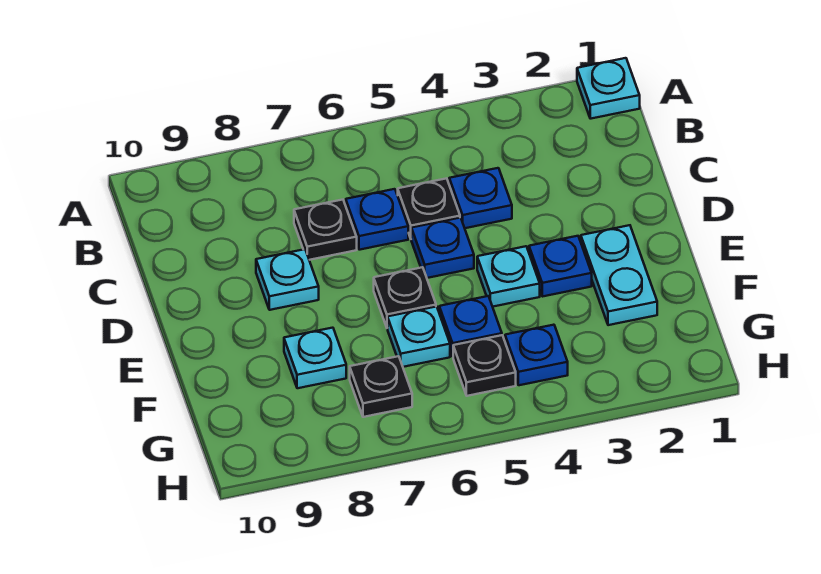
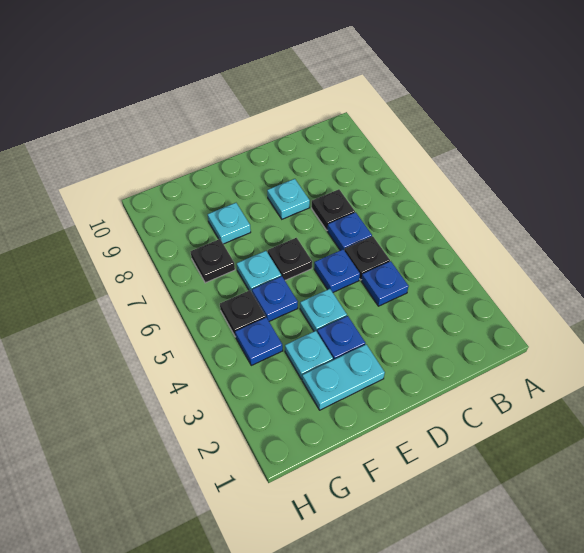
cyan 1x1 plate [577,58,640,119] -> cyan 1x1 plate moved to [285,331,333,380]

